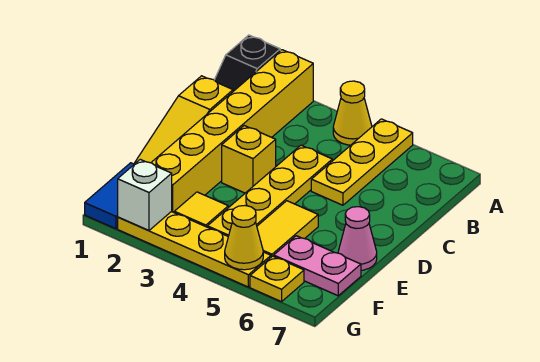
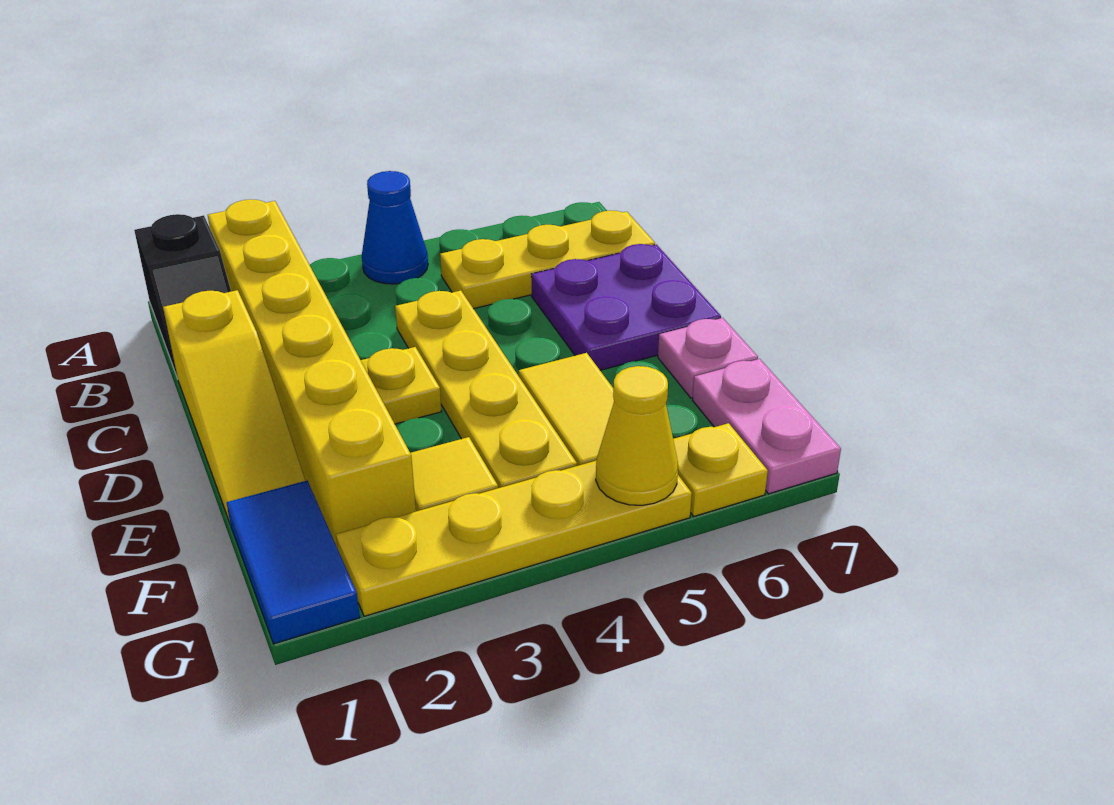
yellow 1x1 cone [333,81,372,145] -> blue 1x1 cone [362,171,428,284]
yellow 1x3 plate [311,119,413,205] -> yellow 1x3 plate turned to [440,211,655,309]
none -> purple 2x2 plate [531,244,721,370]
yellow 1x1 brick [222,126,276,193] -> yellow 1x1 plate [361,347,442,424]
pink 1x1 cone [338,207,377,270] -> pink 1x1 plate [658,318,758,398]
pink 1x2 plate [274,236,361,296] -> pink 1x2 plate turned to [693,359,841,494]
white 1x1 brick [118,159,172,231] -> none

